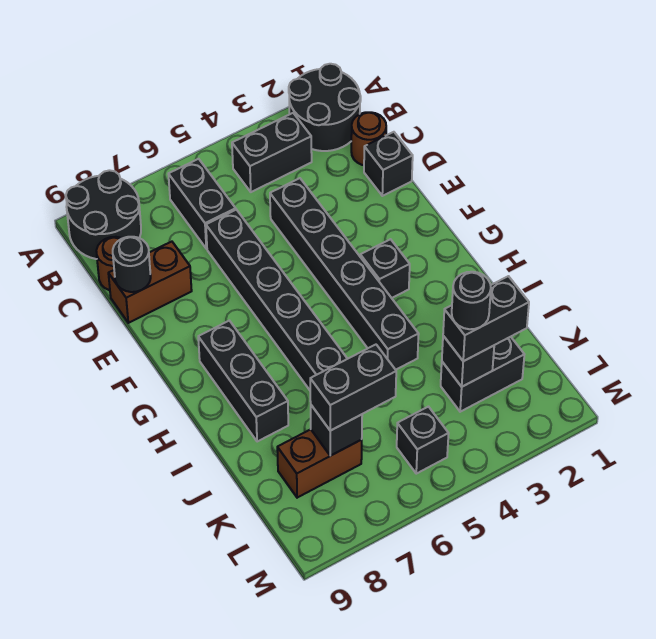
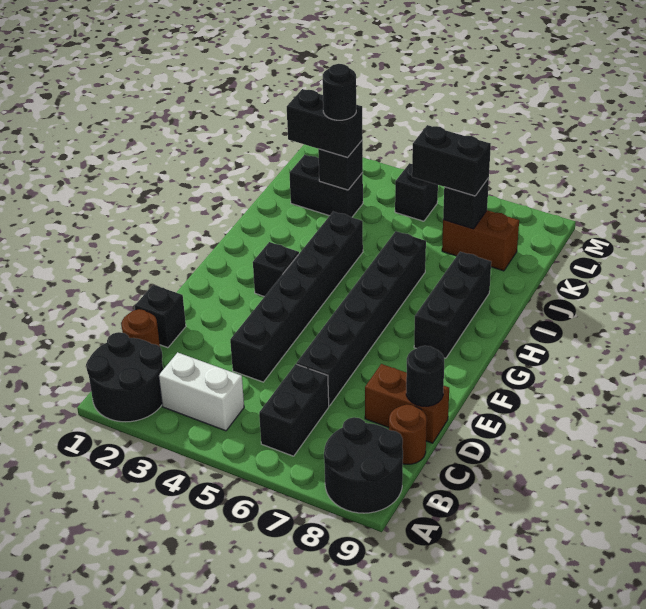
black 1x2 brick [232,113,312,192] -> white 1x2 brick [159,352,244,431]

